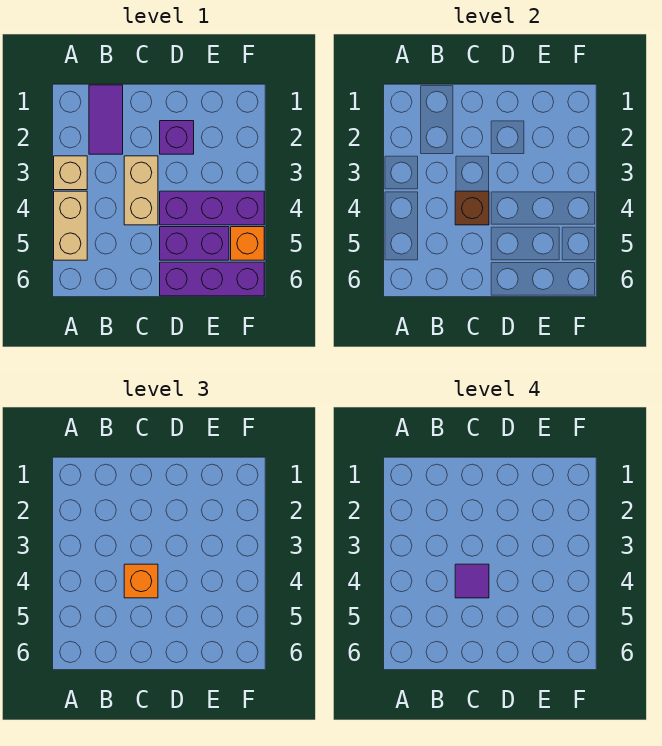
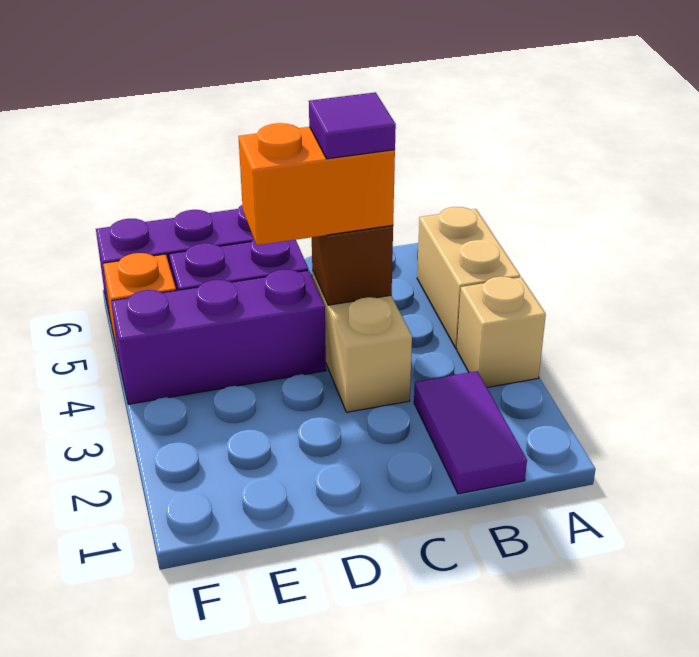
orange 1x1 brick [124,564,158,598] -> orange 1x2 brick [238,123,395,245]
purple 1x1 brick [160,121,194,154] -> none

